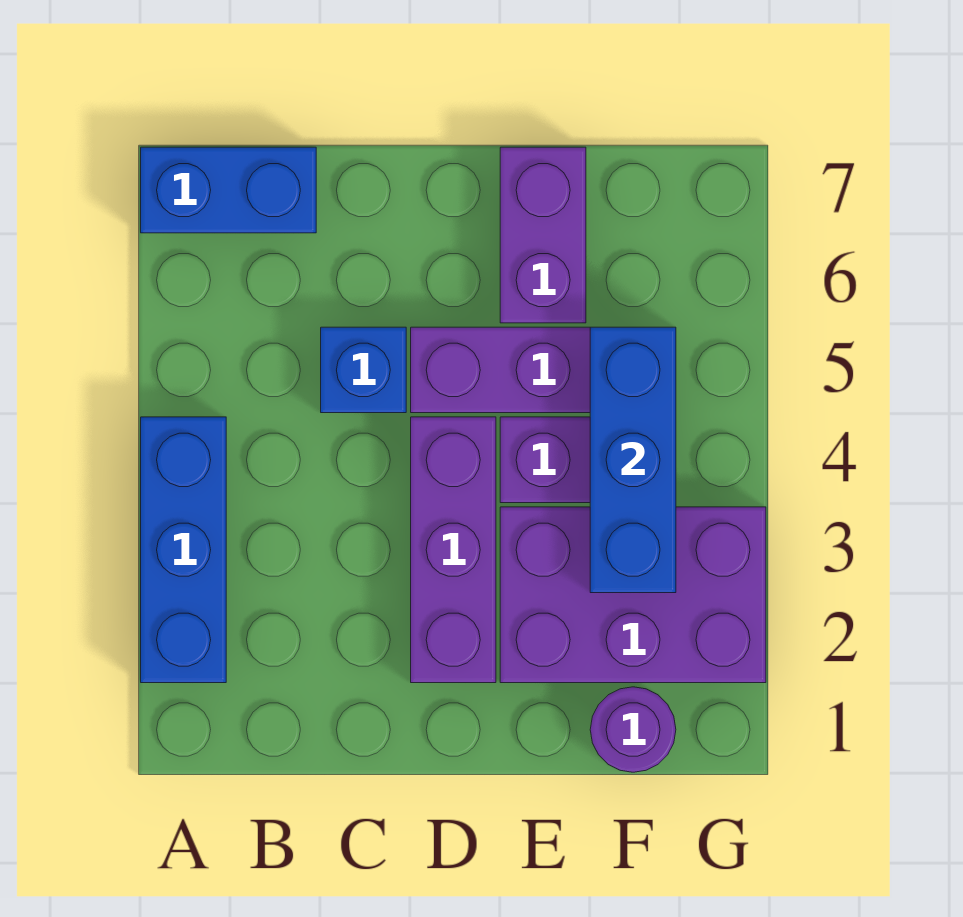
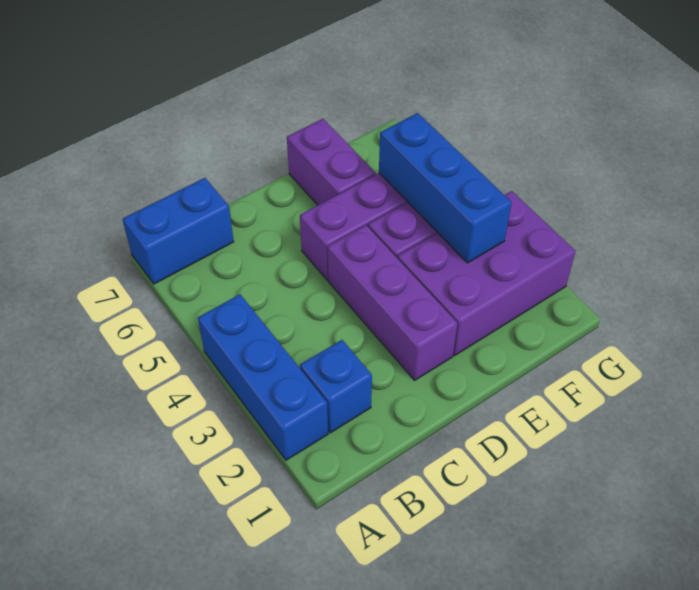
blue 1x1 brick [321,327,406,413] -> blue 1x1 brick moved to [300,340,372,433]
purple 1x1 round brick [590,687,676,772] -> none

